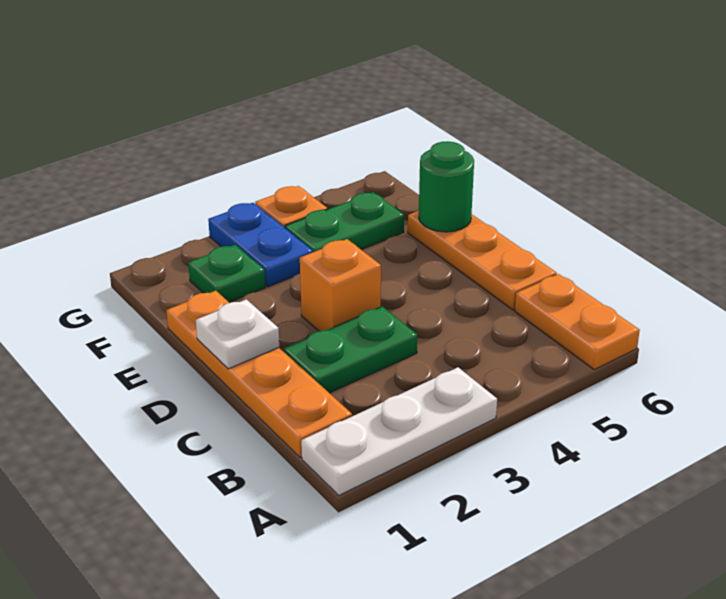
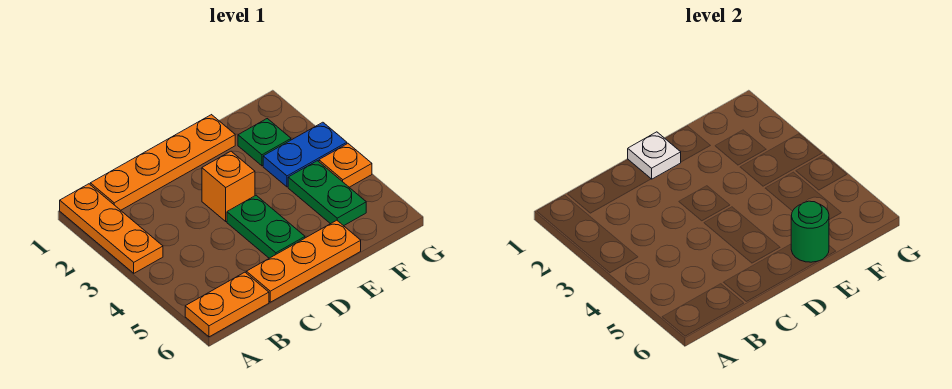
white 1x3 plate [301,367,497,495] -> orange 1x3 plate [60,184,163,273]
green 1x2 plate [283,306,417,393] -> green 1x2 plate moved to [227,195,305,258]

